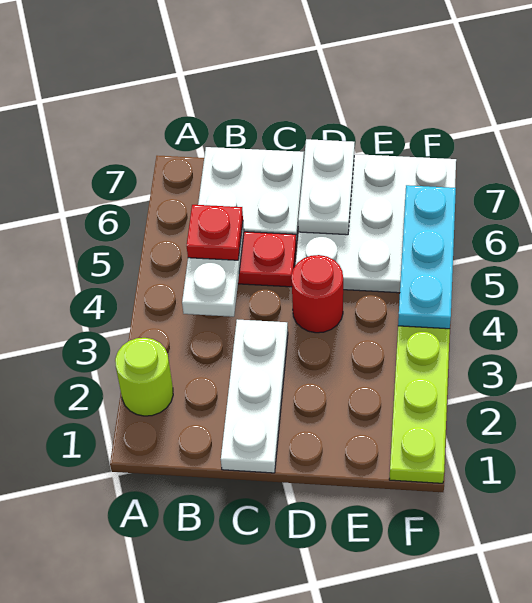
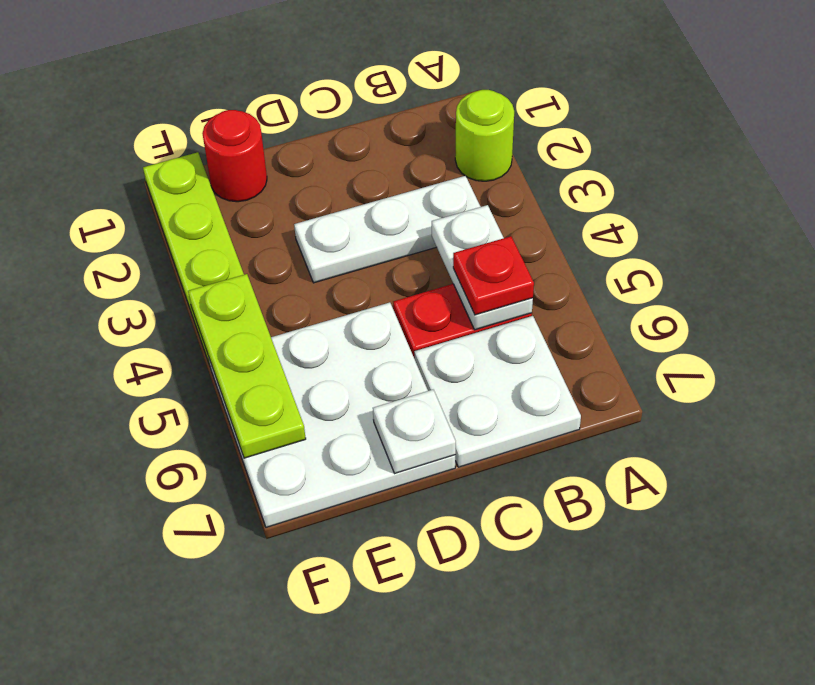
white 1x3 plate [221,319,288,473] -> white 1x3 plate turned to [294,176,481,283]
red 1x1 round brick [291,255,343,333] -> red 1x1 round brick moved to [202,110,267,202]
white 1x2 plate [298,139,355,235] -> white 1x1 plate [373,390,456,473]
cyan 1x3 plate [398,185,456,329] -> lime 1x3 plate [188,274,306,458]

